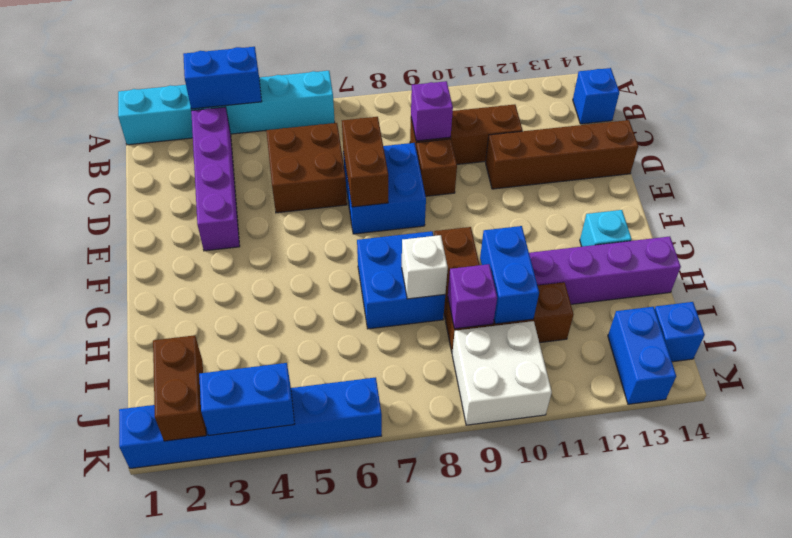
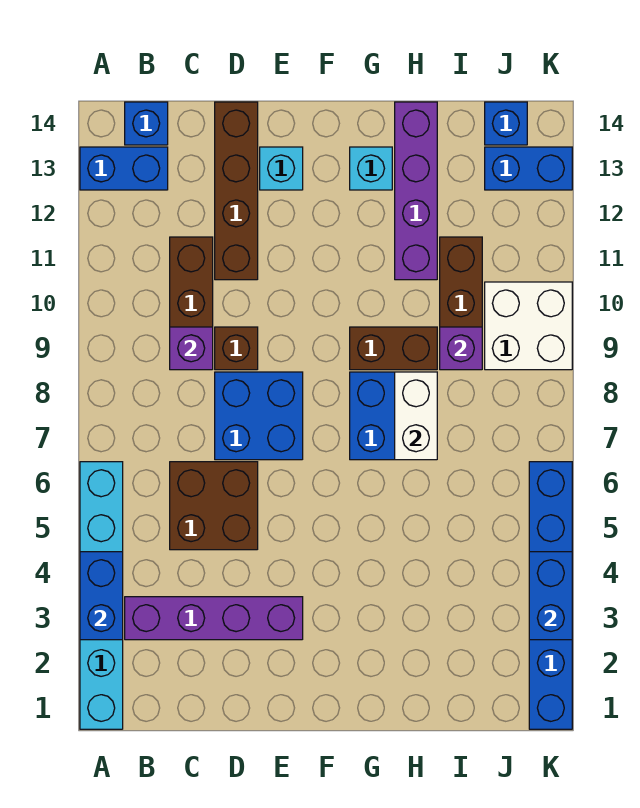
brown 1x2 brick [342,117,388,207] -> none
none -> cyan 1x1 brick [260,147,303,190]
white 1x1 brick [402,235,448,299] -> white 1x2 brick [395,372,437,460]
blue 1x2 brick [480,226,539,324] -> blue 1x2 brick moved to [80,147,168,190]
brown 1x2 brick [153,335,206,441] -> none

